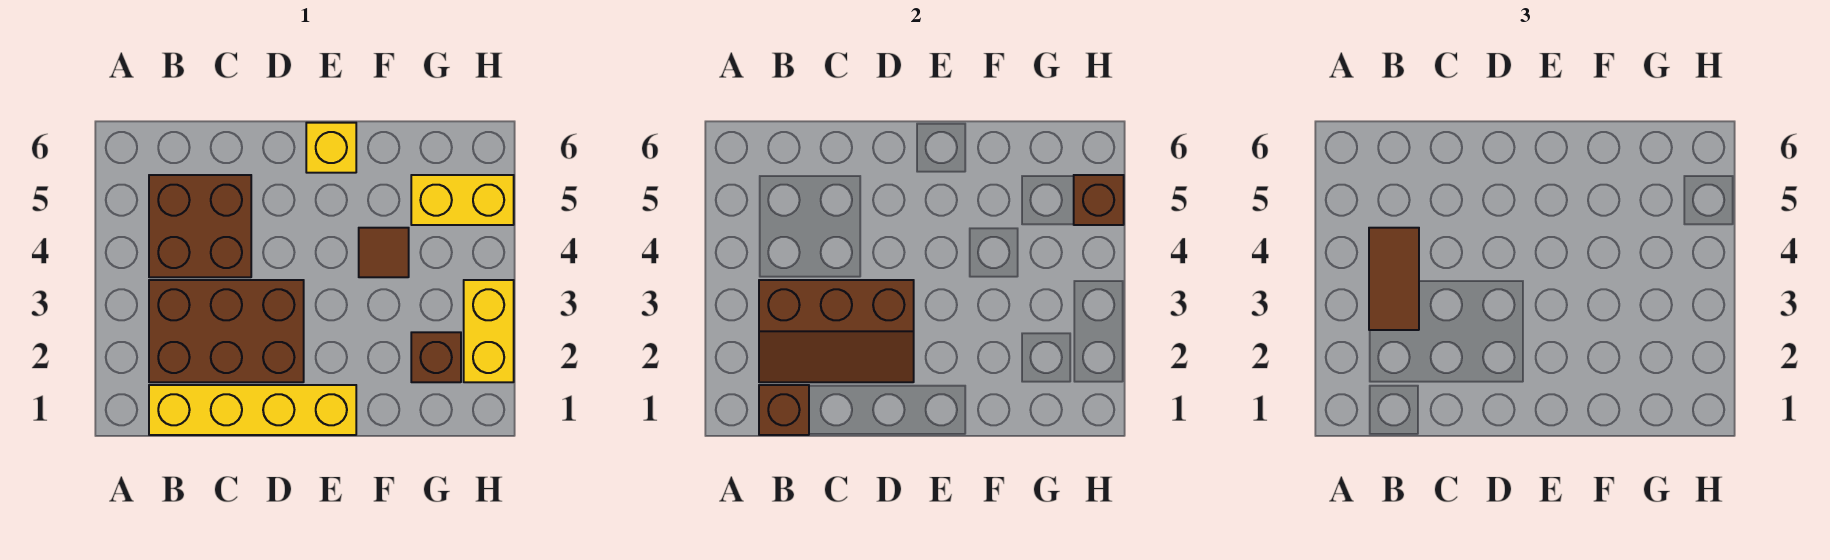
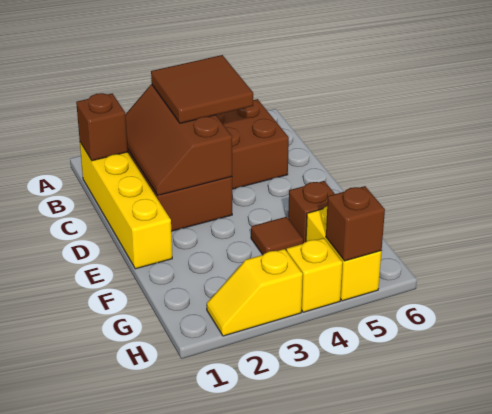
brown 1x2 tile [1369,228,1419,330] -> brown 2x2 tile [151,55,253,123]
yellow 1x1 brick [306,123,356,173] -> yellow 1x1 brick moved to [287,238,343,312]
brown 1x1 brick [411,332,461,382] -> brown 1x1 brick moved to [288,181,335,243]
yellow 1x2 brick [464,280,514,382] -> yellow 1x2 slope [207,249,303,336]

